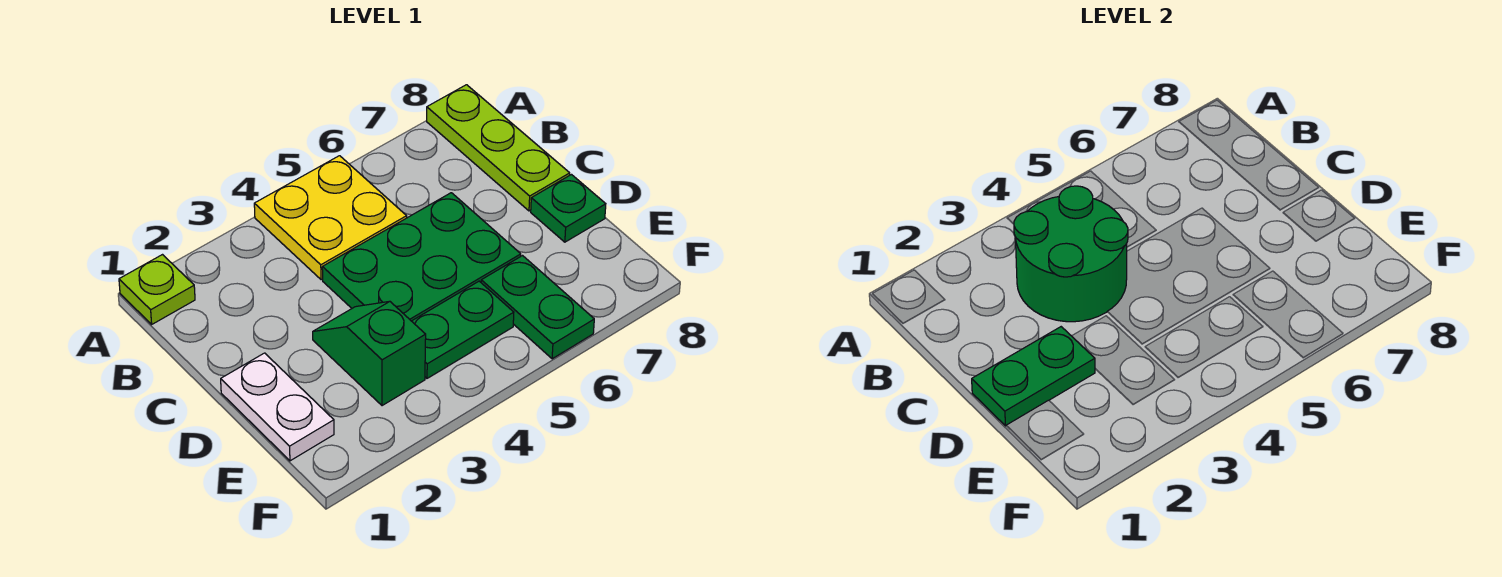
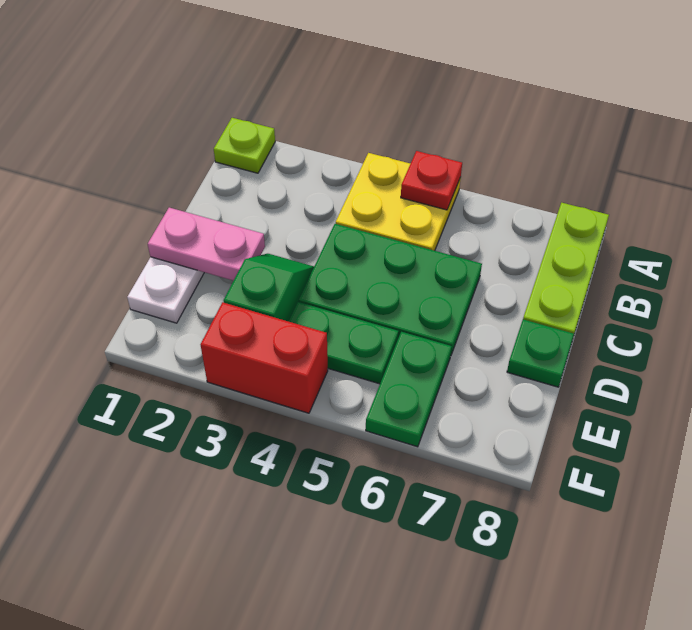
none -> red 1x1 plate [401,151,462,210]
green 2x2 round brick [1014,186,1128,322] -> none
green 1x2 plate [972,327,1095,426] -> pink 1x2 plate [148,208,265,281]
none -> red 1x2 brick [201,302,328,413]

